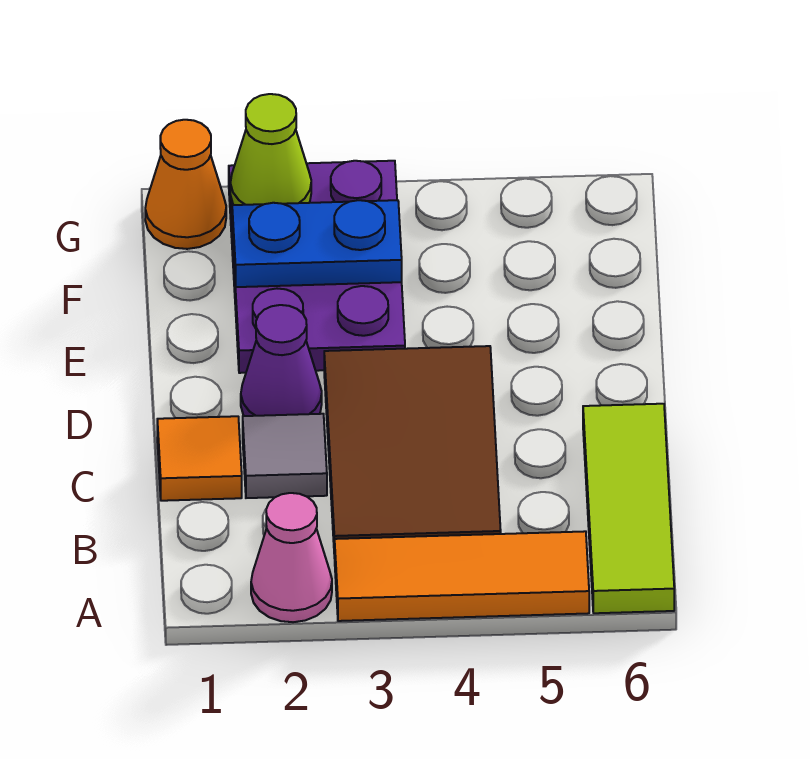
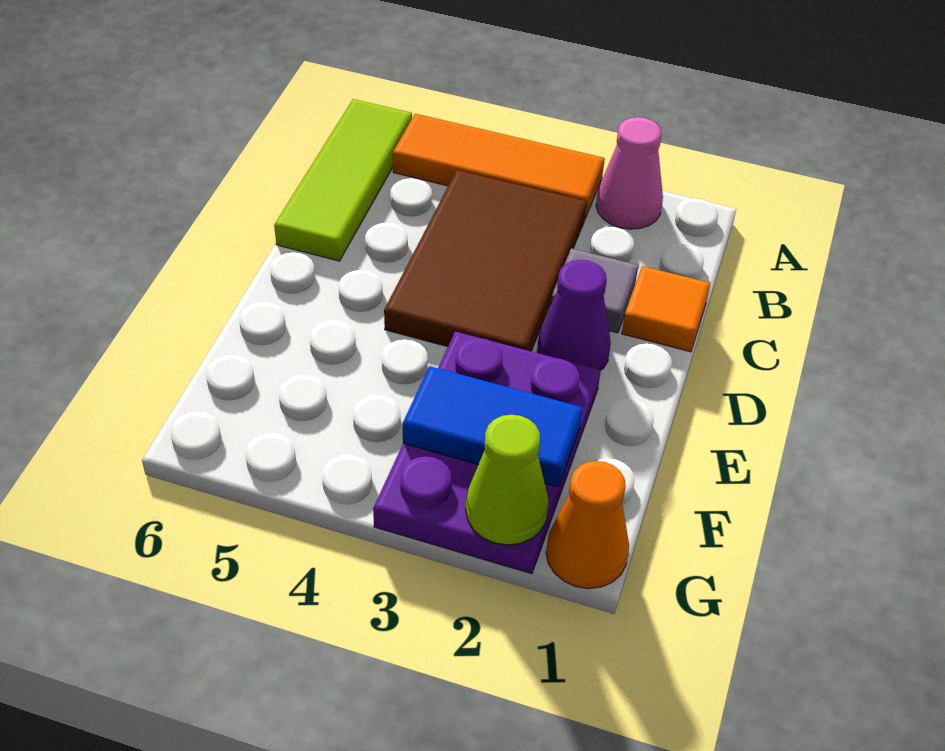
blue 1x2 plate [232,200,402,287] -> blue 1x2 tile [403,366,583,487]

